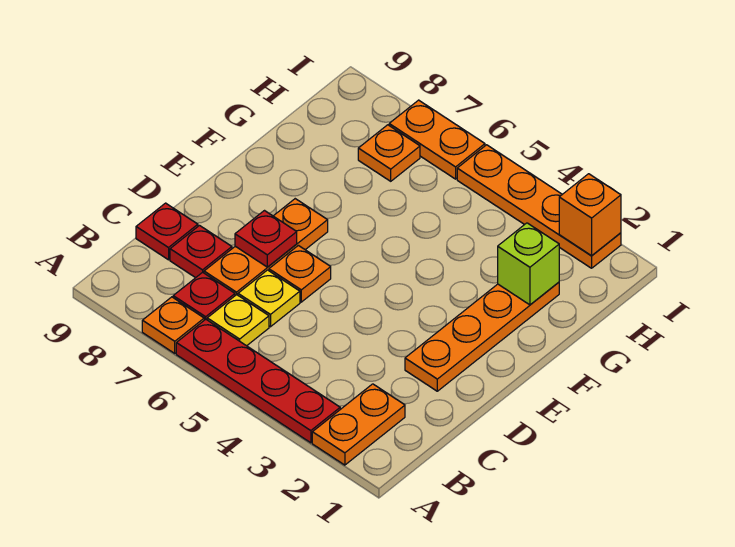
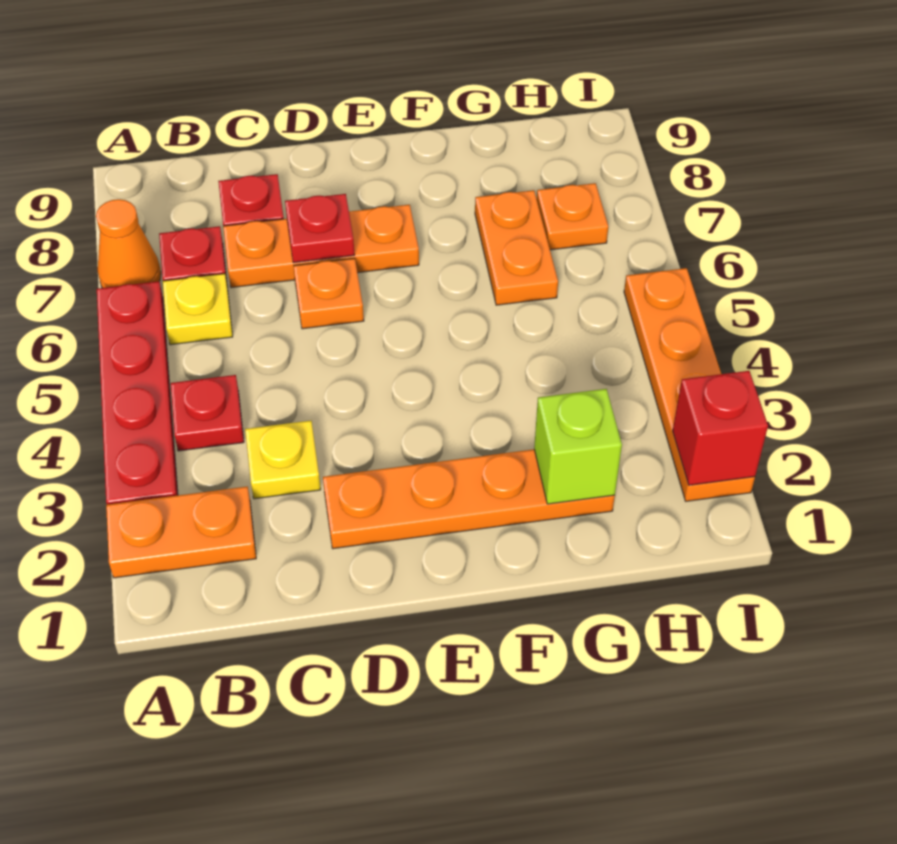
orange 1x1 plate [142,297,204,353] -> orange 1x1 cone [96,199,161,288]
yellow 1x1 plate [238,270,300,327] -> yellow 1x1 plate moved to [245,421,321,499]
red 1x1 plate [136,203,198,260] -> red 1x1 plate moved to [171,375,244,451]
orange 1x1 brick [559,174,621,256] -> red 1x1 brick [673,371,768,485]
orange 1x2 plate [389,100,485,179] -> orange 1x2 plate moved to [475,190,558,305]

